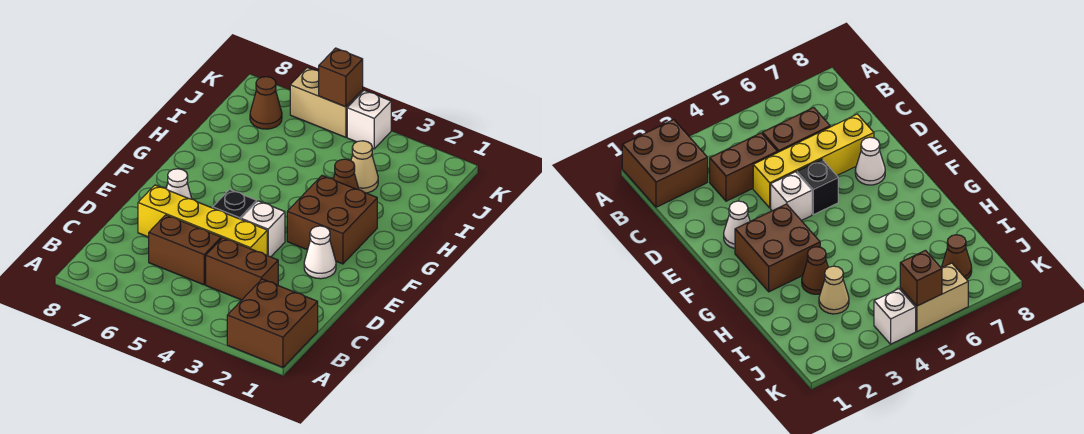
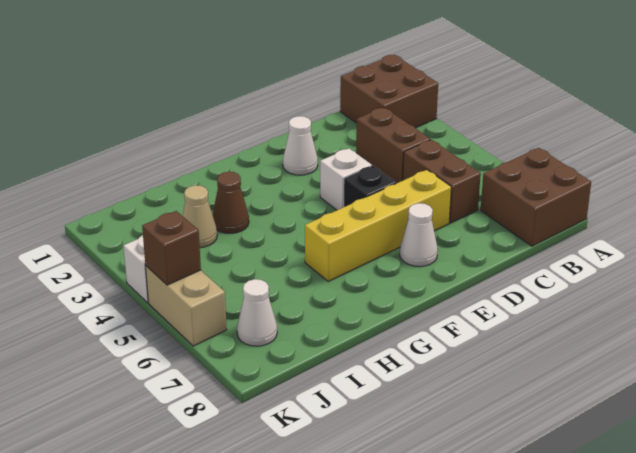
yellow 1x4 brick [138,185,267,255] -> yellow 1x4 brick turned to [305,170,451,281]
brown 2x2 brick [287,176,377,264] -> brown 2x2 brick moved to [481,148,591,246]
brown 1x1 cone [250,77,282,129] -> white 1x1 cone [237,279,277,346]

